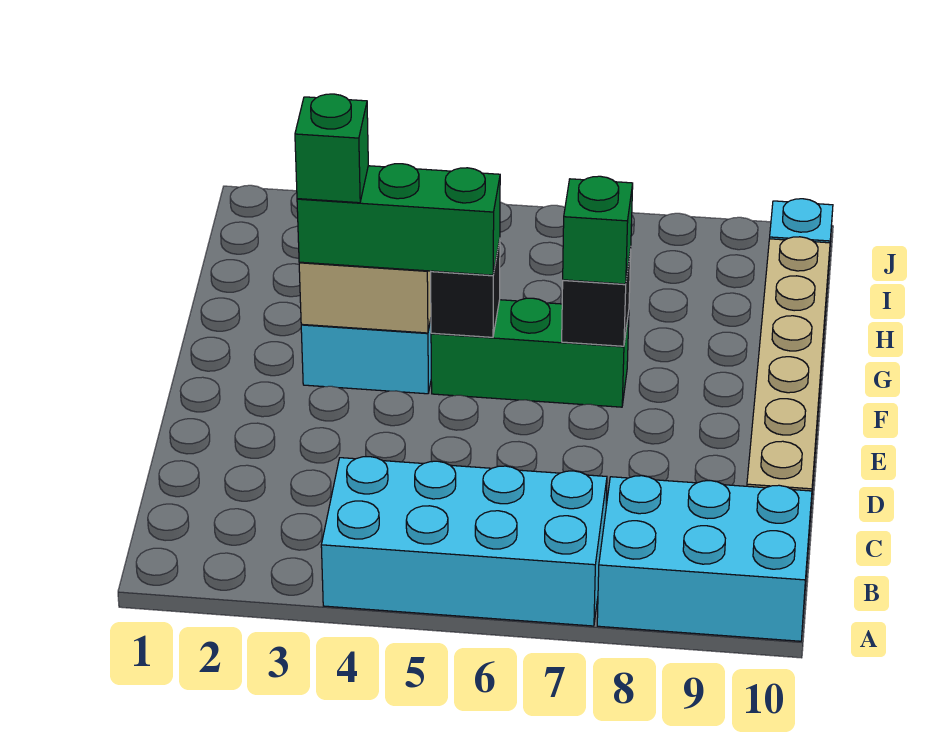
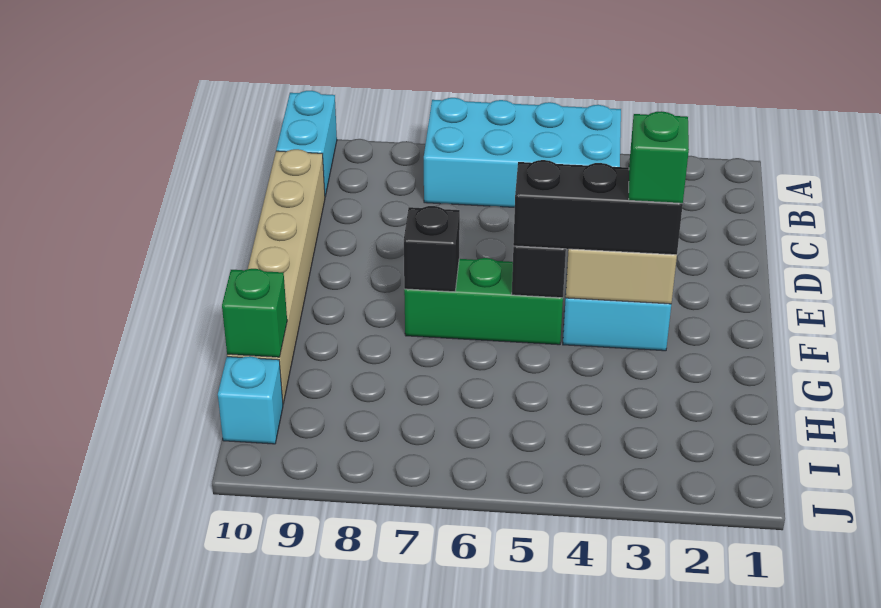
cyan 2x3 brick [597,476,812,641] -> cyan 1x2 brick [276,91,337,196]
green 1x3 brick [297,164,500,275] -> black 1x3 brick [513,160,683,255]
green 1x1 brick [563,176,633,284] -> green 1x1 brick moved to [222,269,287,357]

